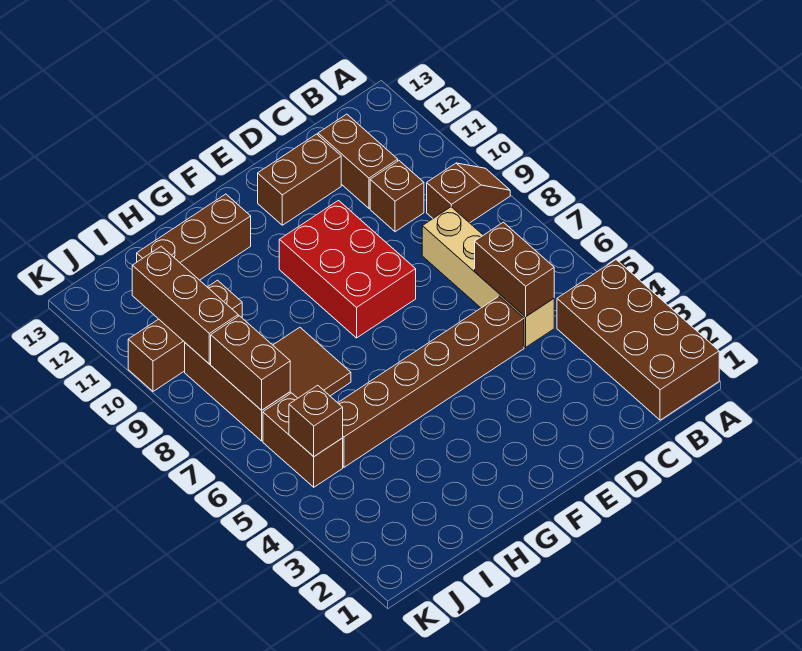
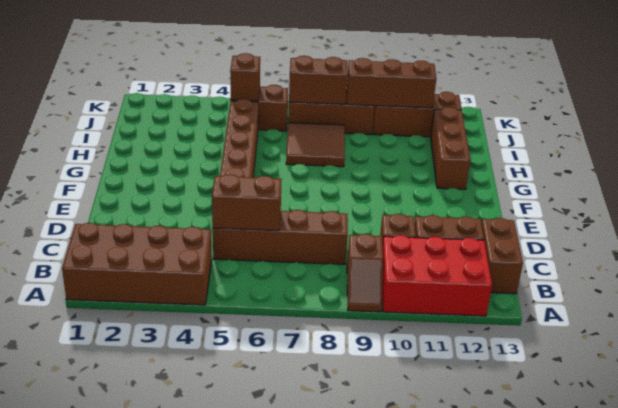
tan 1x4 brick [422,207,554,347] -> brown 1x4 brick [213,210,348,264]
brown 1x2 brick [258,134,341,225] -> brown 1x2 brick moved to [482,218,523,294]
red 2x3 brick [279,201,416,338] -> red 2x3 brick moved to [382,235,492,316]
brown 1x3 brick [128,280,242,391] -> brown 1x3 brick turned to [373,92,462,137]

